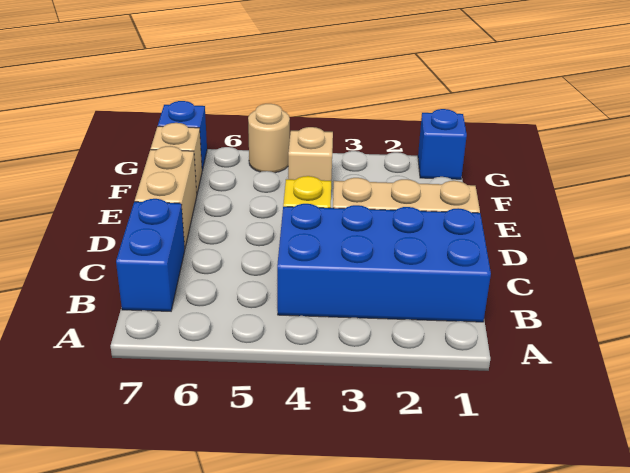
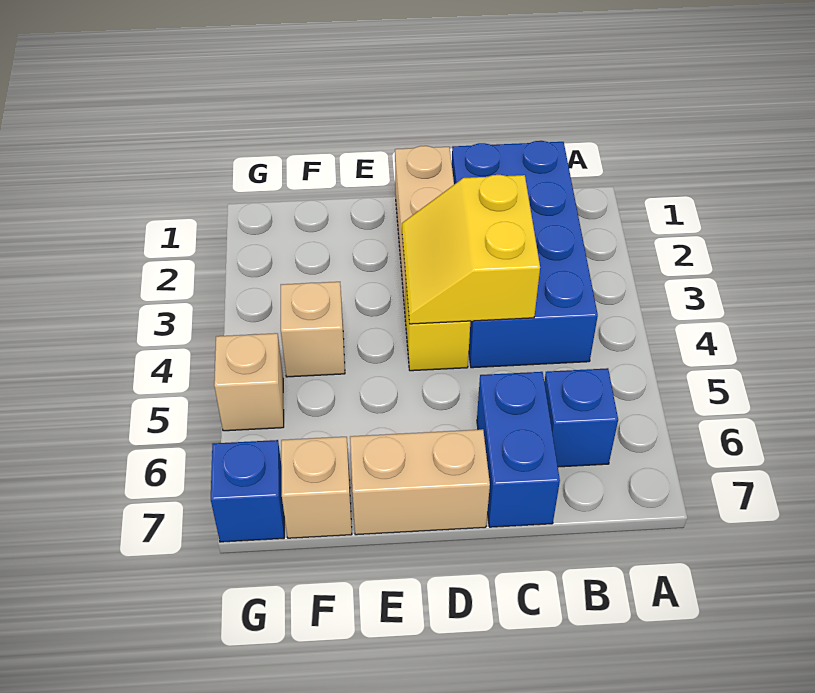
blue 1x2 brick [116,199,185,311] -> blue 1x2 brick turned to [477,372,560,527]
none -> yellow 2x2 slope [402,175,540,324]
blue 1x1 brick [418,109,467,179] -> blue 1x1 brick moved to [544,368,618,467]
tan 1x1 round brick [248,104,290,173] -> tan 1x1 brick [214,333,284,431]

